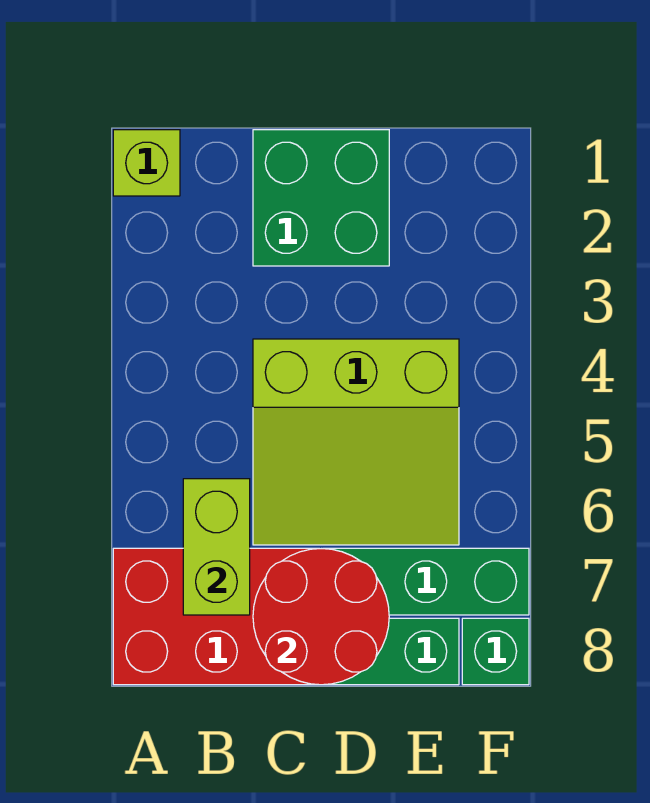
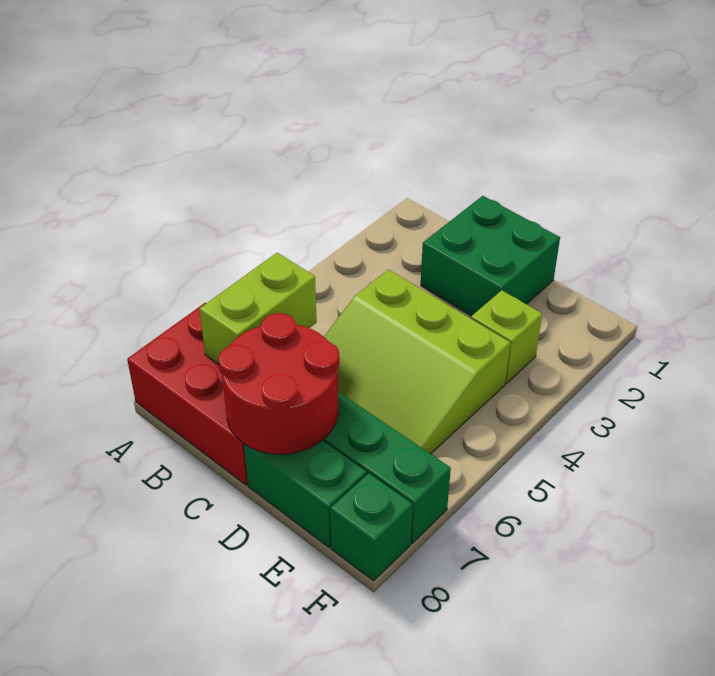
lime 1x1 brick [113,130,180,196] -> lime 1x1 brick moved to [471,290,542,383]

